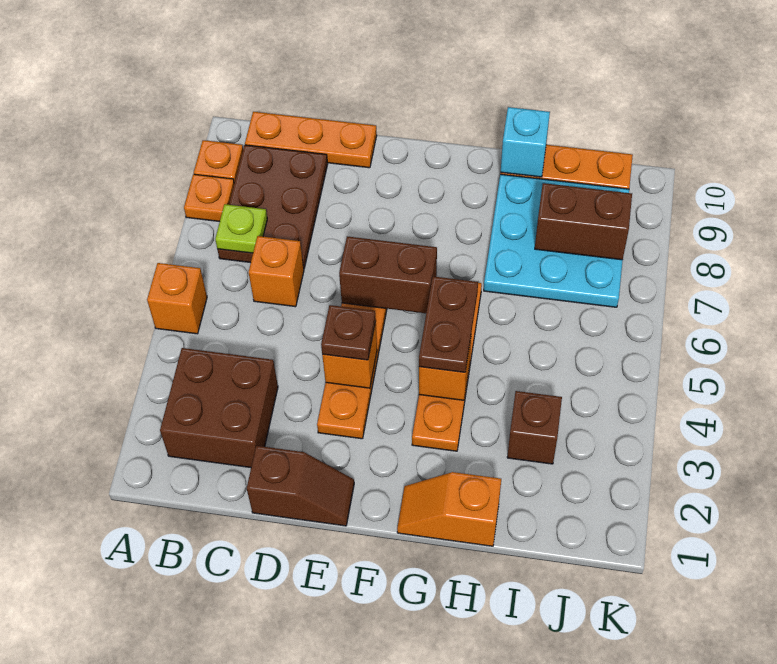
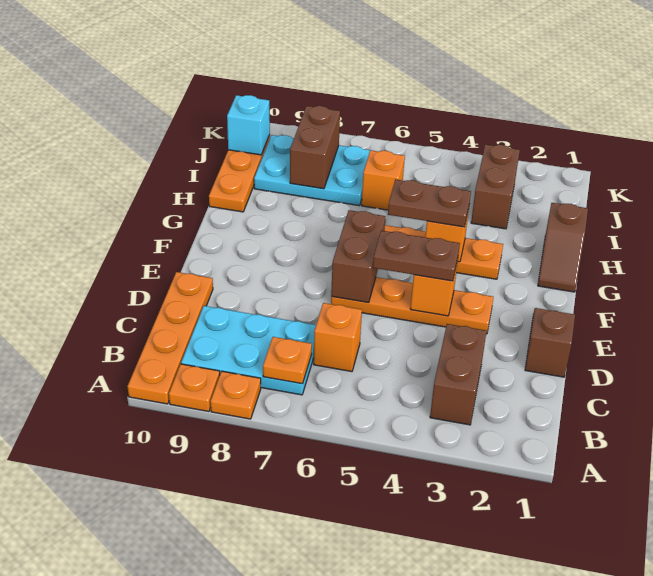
orange 1x1 brick [147,263,207,334] -> orange 1x1 brick moved to [362,150,405,210]
brown 2x2 brick [160,348,278,468] -> brown 1x2 brick [430,324,487,425]
brown 2x3 plate [217,145,328,268] -> cyan 2x3 plate [181,306,316,395]
lime 1x1 plate [215,204,267,253] -> orange 1x1 plate [263,337,312,384]
orange 1x3 plate [245,112,377,168] -> orange 1x4 plate [128,272,213,404]
brown 1x1 plate [321,305,376,360] -> brown 1x2 plate [373,230,460,281]
orange 1x2 slope [397,472,501,546] -> brown 1x2 slope [538,203,588,292]
cyan 3x3 plate [484,174,629,307] -> cyan 2x3 plate [254,135,373,206]
cyan 1x1 brick [501,107,550,177] -> cyan 1x1 brick moved to [227,95,270,155]
brown 1x1 brick [507,391,562,464] -> brown 1x2 brick [471,144,520,229]

